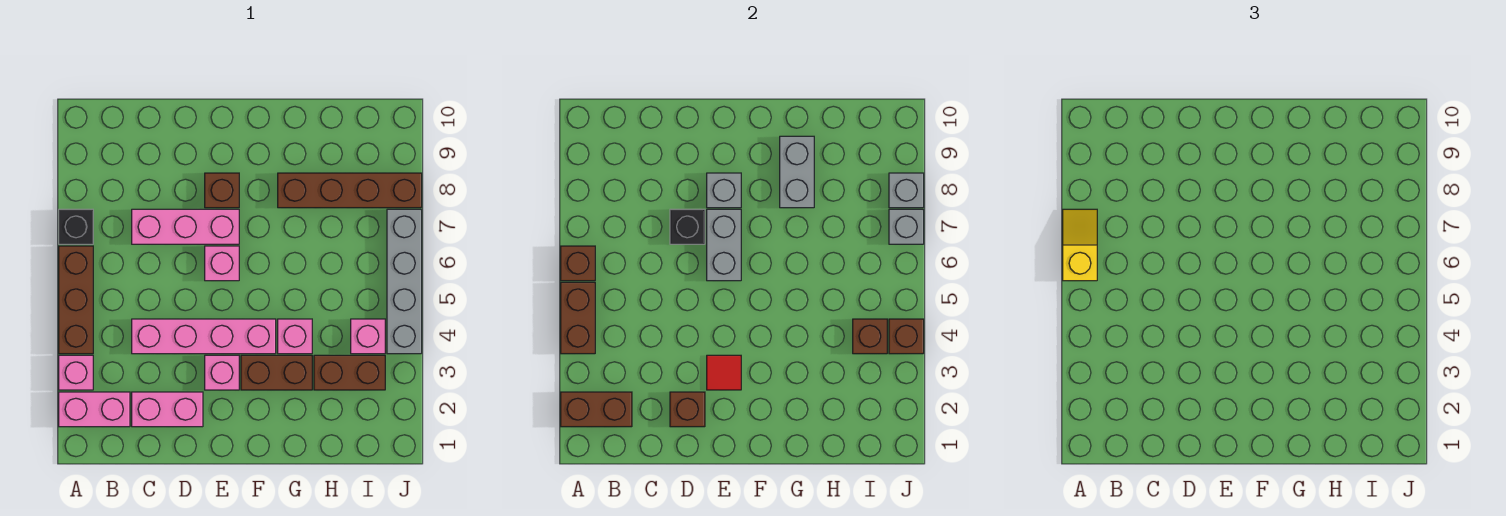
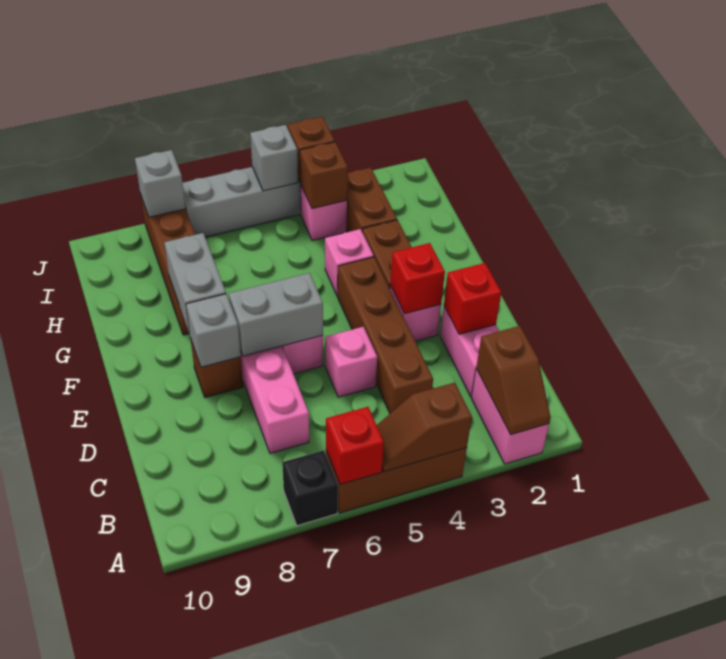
brown 1x2 brick [561,392,632,427] -> brown 1x2 slope [476,326,551,435]
pink 1x1 brick [59,355,93,390] -> pink 1x1 brick moved to [325,327,377,397]
brown 1x2 brick [561,282,595,354] -> brown 1x2 slope [377,383,472,472]
brown 1x1 brick [561,246,595,281] -> red 1x1 brick [326,407,384,485]
yellow 1x2 slope [1063,209,1097,281] -> none
pink 1x4 brick [132,319,276,354] -> brown 1x4 brick [338,257,433,413]
brown 1x1 brick [670,392,705,427] -> red 1x1 brick [444,263,501,334]
black 1x1 brick [670,209,705,244] -> none
red 1x1 tile [707,355,741,390] -> red 1x1 brick [390,243,445,314]
grey 1x2 brick [780,136,814,208] -> grey 1x2 brick turned to [164,233,226,334]
grey 1x1 brick [889,209,924,244] -> grey 1x1 brick moved to [250,125,298,191]

